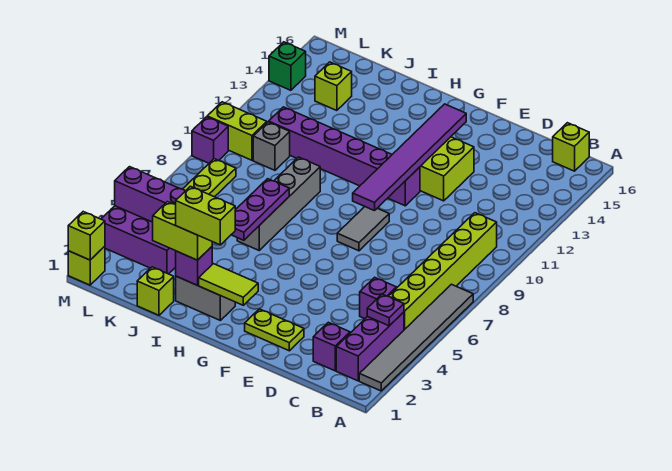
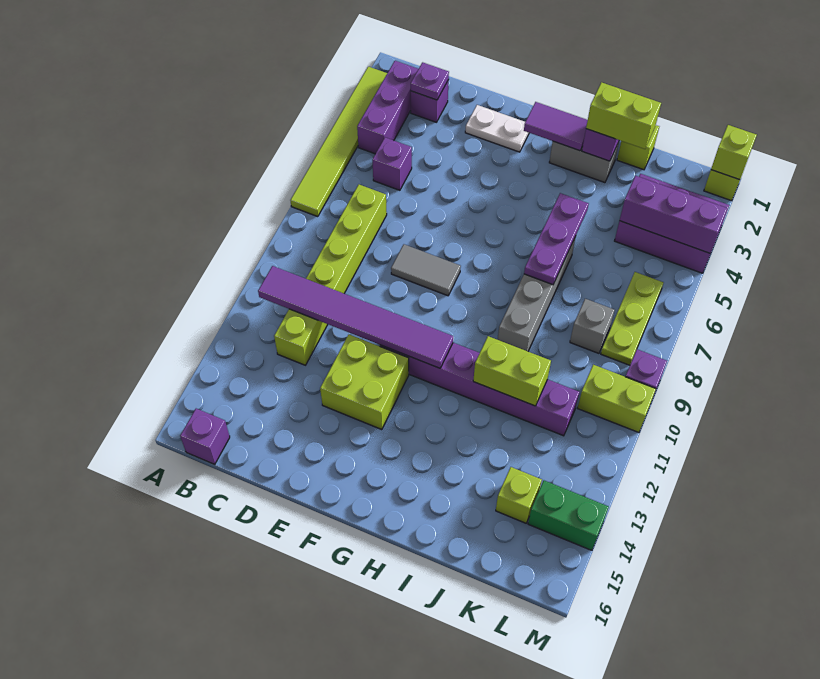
grey 1x6 tile [359,284,473,391] -> lime 1x6 tile [290,67,387,216]
purple 1x1 plate [367,294,404,326] -> purple 1x1 plate moved to [411,62,449,100]
lime 1x6 brick [388,213,497,330] -> lime 1x6 brick moved to [274,185,387,365]
lime 1x1 brick [552,123,589,171] -> purple 1x1 brick [180,409,230,464]
lime 1x2 plate [245,309,304,351] -> white 1x2 plate [465,105,529,152]
grey 1x2 tile [337,207,389,251] -> grey 1x2 tile turned to [391,244,461,296]
purple 1x6 tile [353,104,466,211] -> purple 1x6 tile turned to [258,266,453,368]
lime 1x2 tile [199,264,258,305] -> purple 1x2 tile [524,102,588,151]
lime 1x2 brick [176,186,235,245] -> lime 1x2 brick moved to [473,336,551,406]
grey 1x1 brick [253,122,290,170] -> grey 1x1 brick moved to [570,299,614,353]
green 1x1 brick [269,42,306,90] -> green 1x2 brick [528,481,609,550]

